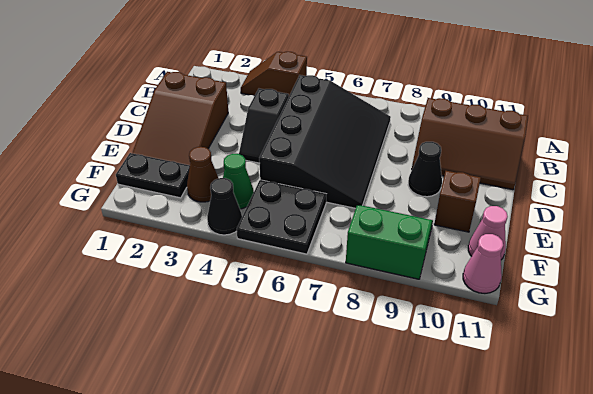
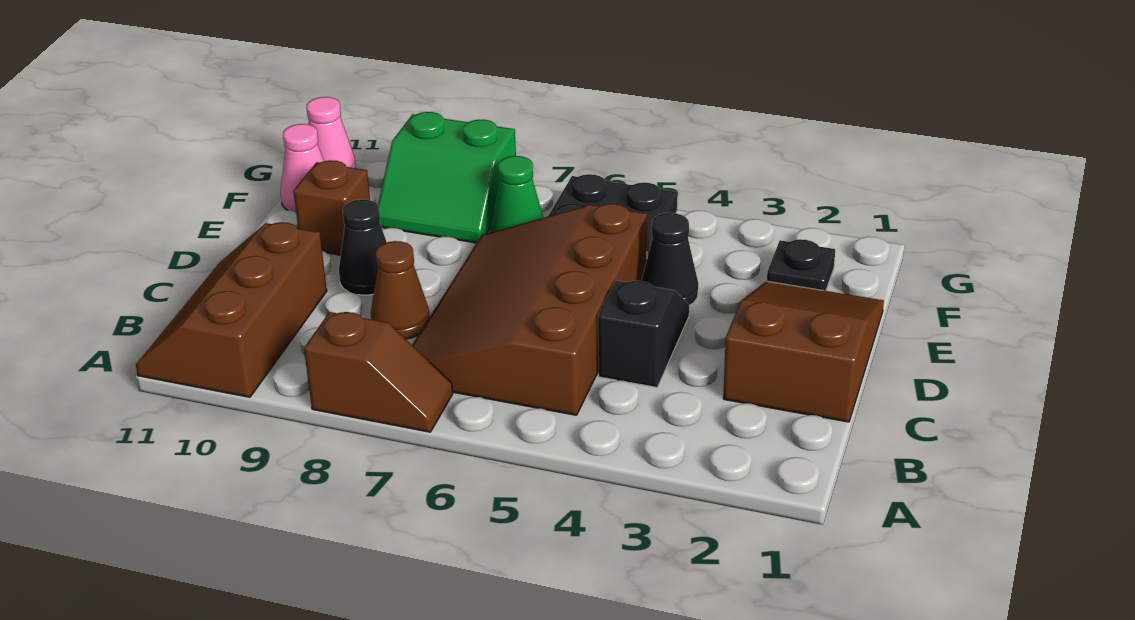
brown 1x2 slope [241,52,307,96] -> brown 1x2 slope moved to [304,312,453,432]
black 3x4 slope [259,75,391,208] -> brown 3x4 slope [412,204,647,415]
brown 2x3 slope [412,98,528,190] -> brown 2x3 slope turned to [136,222,327,397]
black 1x2 plate [116,153,190,198] -> black 1x1 plate [767,239,835,291]
brown 1x1 cone [187,147,219,202] -> brown 1x1 cone moved to [371,241,430,339]
green 1x1 cone [223,154,254,209] -> green 1x1 cone moved to [490,156,543,232]
black 1x1 cone [207,178,242,235] -> black 1x1 cone moved to [642,213,698,305]

